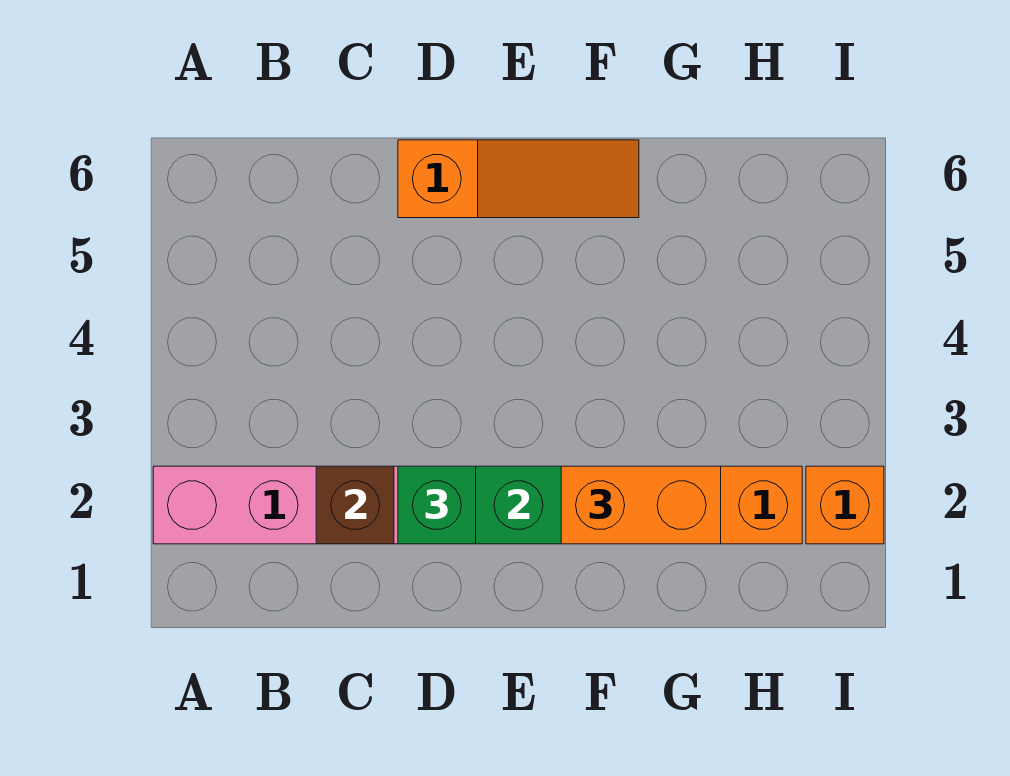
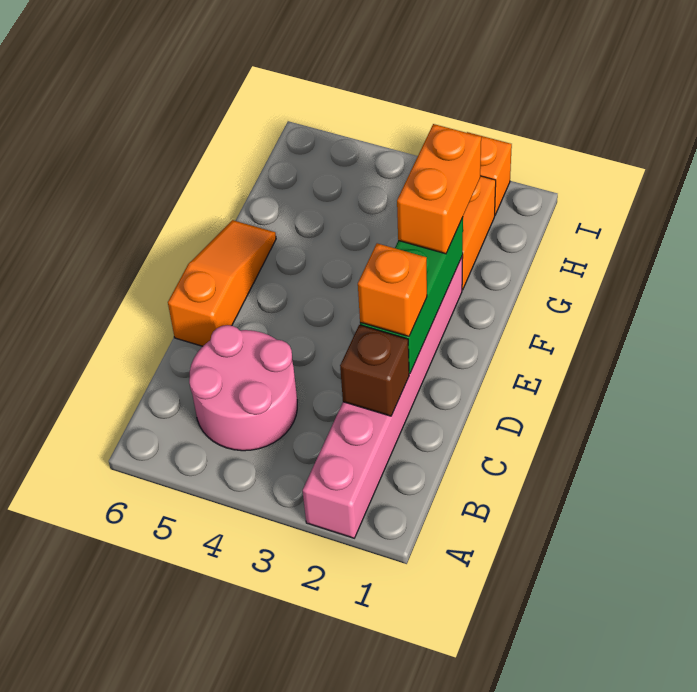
none -> pink 2x2 round brick [189,325,297,451]
green 1x1 brick [398,466,476,544] -> orange 1x1 brick [358,243,427,337]

